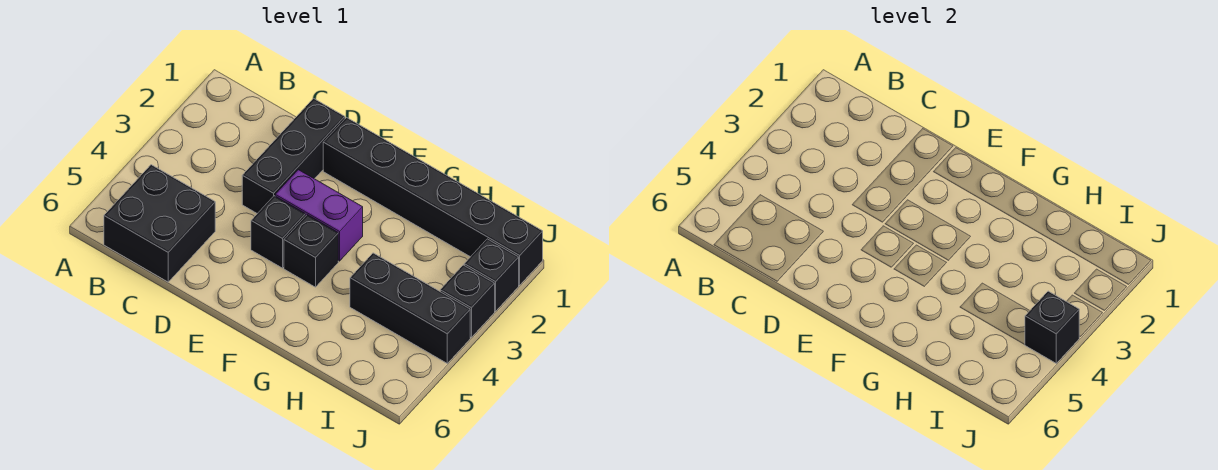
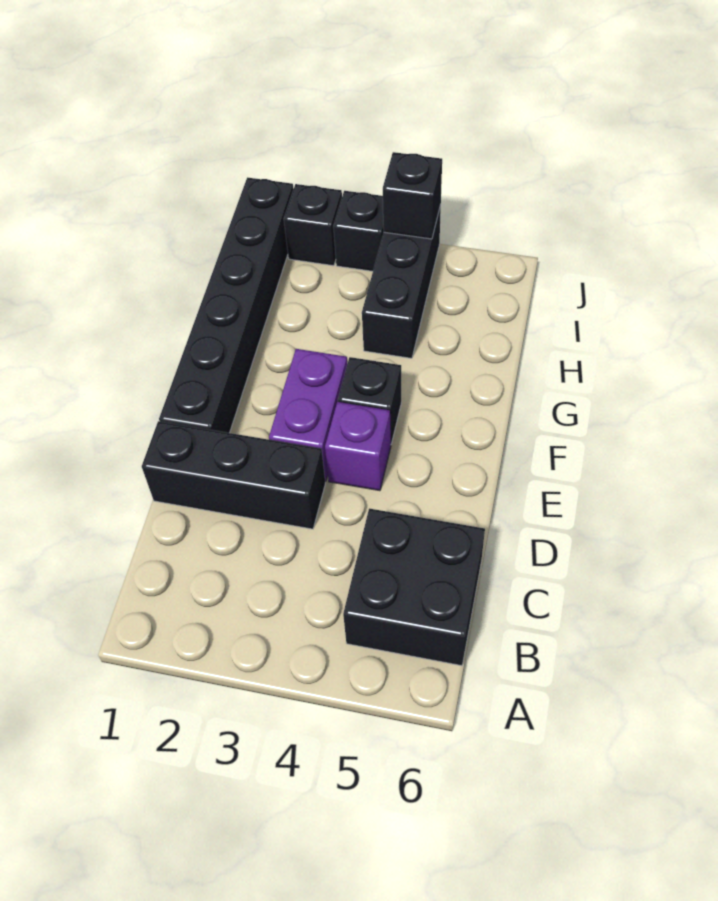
black 1x1 brick [251,196,305,268] -> purple 1x1 brick [325,402,391,491]

